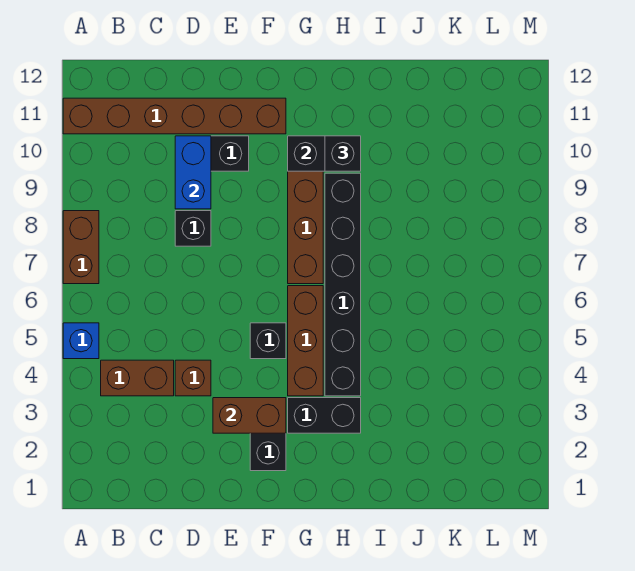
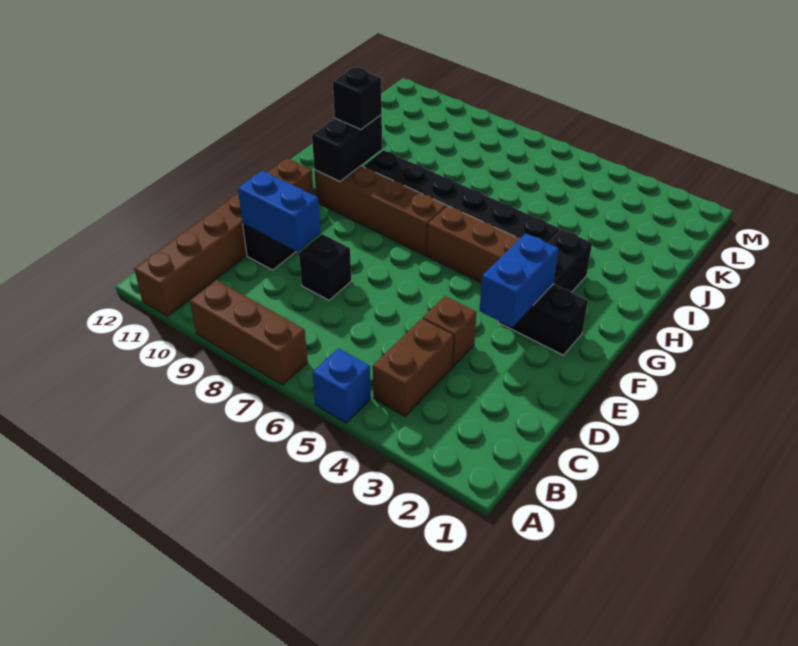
brown 1x2 brick [63,211,99,284] -> brown 1x3 brick [190,280,308,385]
brown 1x2 brick [213,398,286,433] -> blue 1x2 brick [479,233,559,327]
black 1x1 brick [250,323,286,359] -> none

